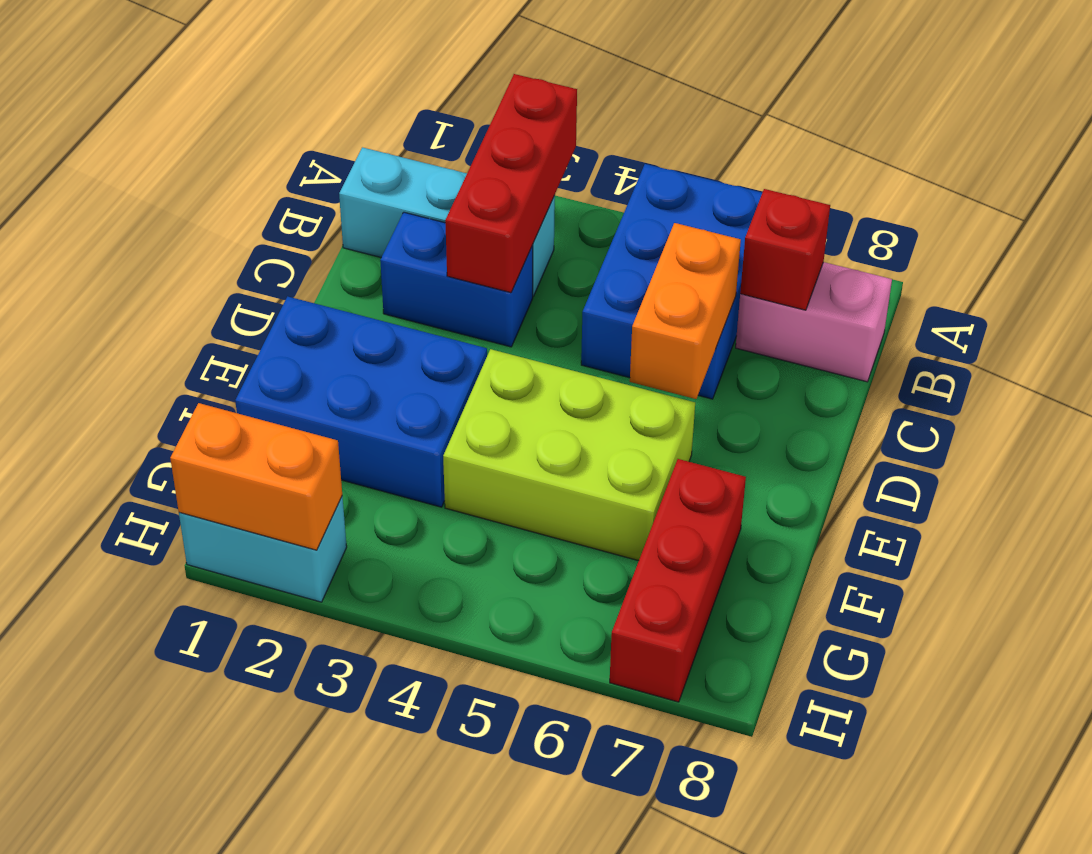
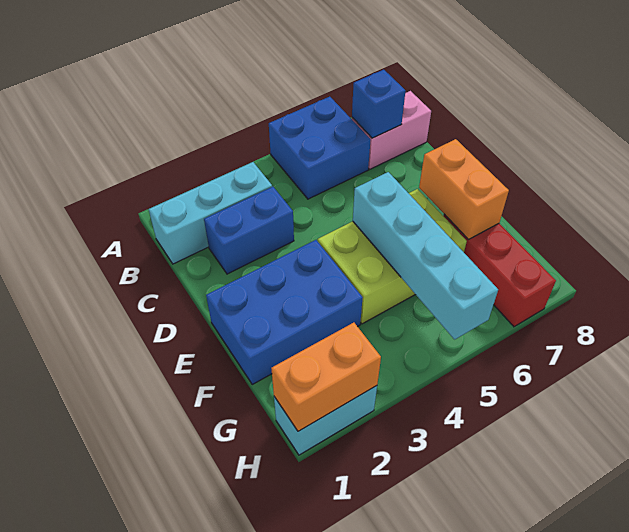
red 1x3 brick [445,74,577,293] -> none
blue 2x3 brick [581,164,762,399] -> blue 2x2 brick [269,97,371,199]
red 1x1 brick [740,189,830,310] -> blue 1x1 brick [352,70,405,138]
orange 1x2 brick [630,223,741,399] -> orange 1x2 brick moved to [419,139,509,240]
none -> cyan 1x4 brick [353,172,498,339]

